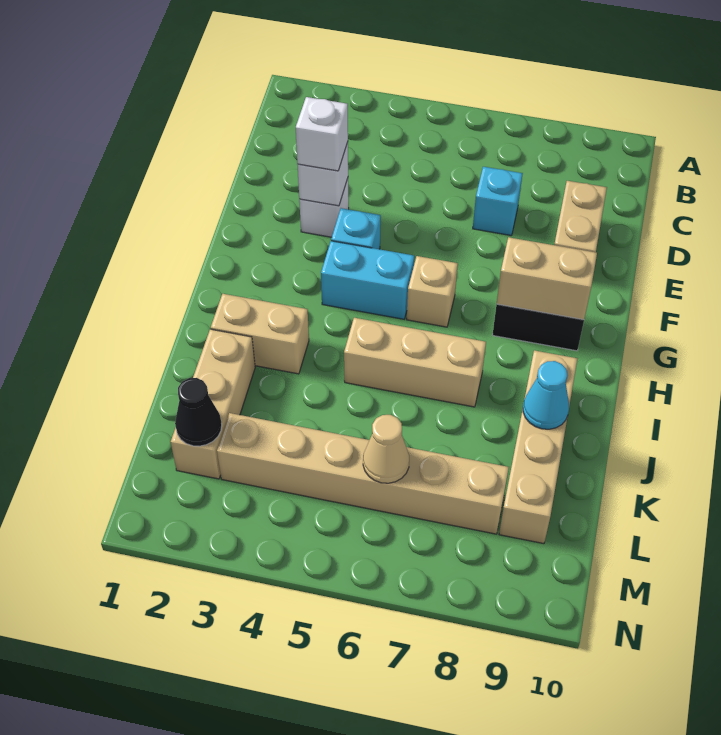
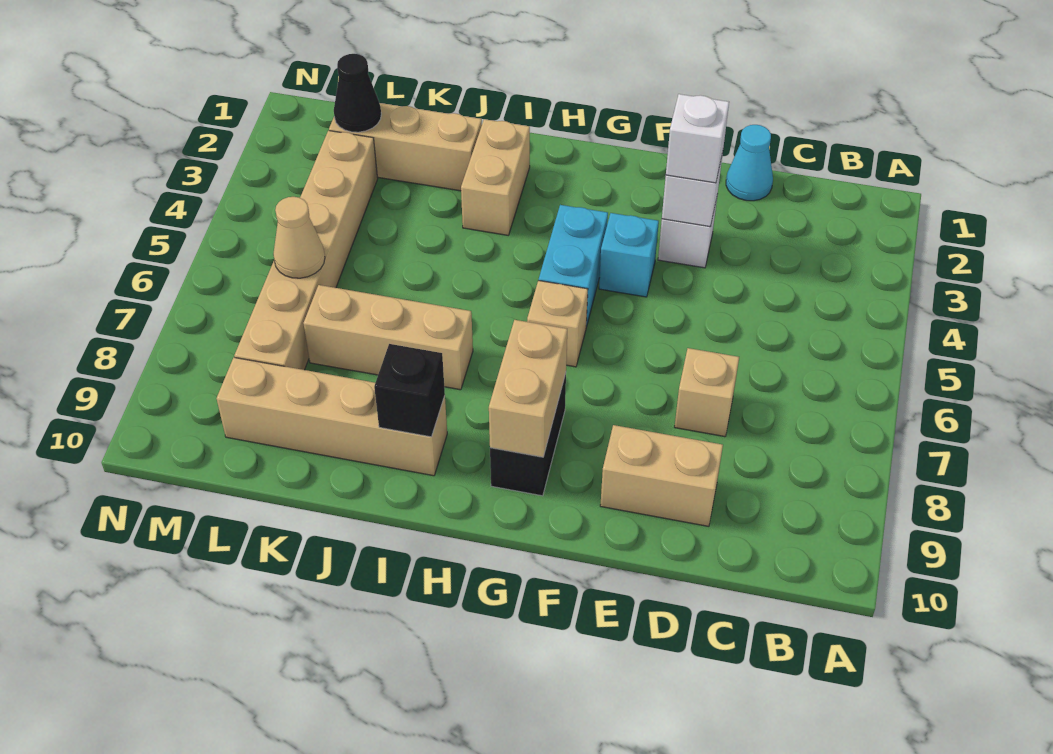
cyan 1x1 brick [473,167,523,236] -> tan 1x1 brick [675,348,739,437]
tan 1x3 brick [344,318,486,407] -> tan 1x3 brick turned to [303,285,473,390]
none -> black 1x1 brick [374,344,445,437]
cyan 1x1 cone [523,361,569,429] -> cyan 1x1 cone moved to [726,125,773,201]

